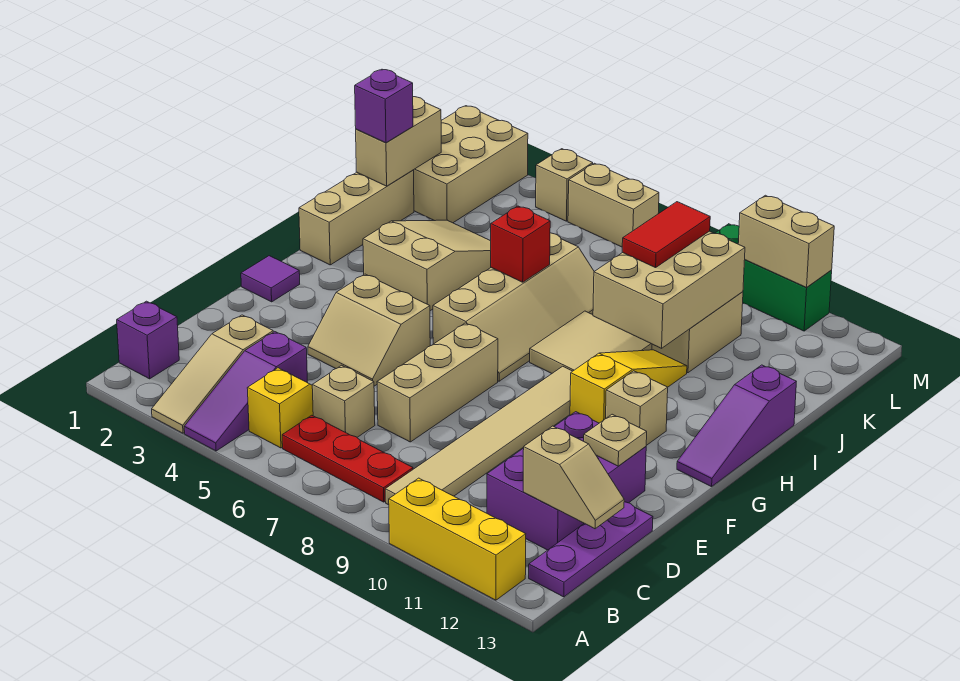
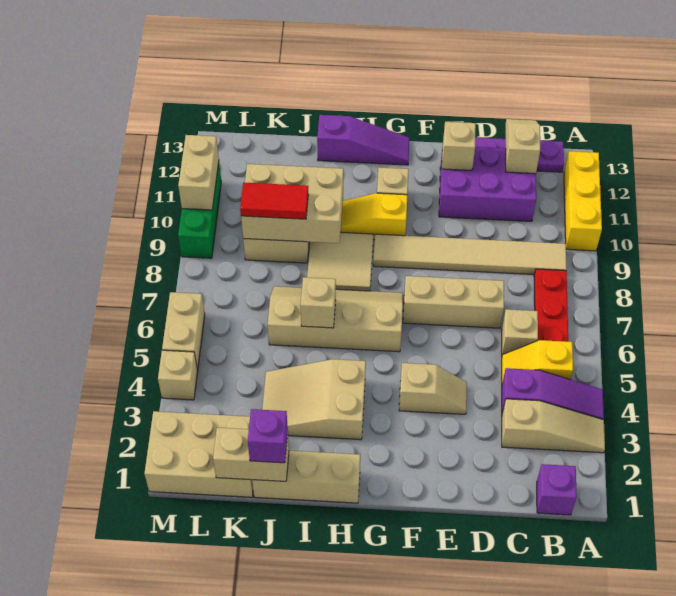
tan 2x2 slope [308,274,430,386] -> tan 1x2 slope [399,363,467,414]
tan 1x1 plate [584,414,647,466] -> tan 1x1 brick [442,122,476,170]
purple 1x1 tile [241,256,300,302] -> none
red 1x1 brick [491,206,550,282] -> tan 1x1 brick [300,277,336,328]

